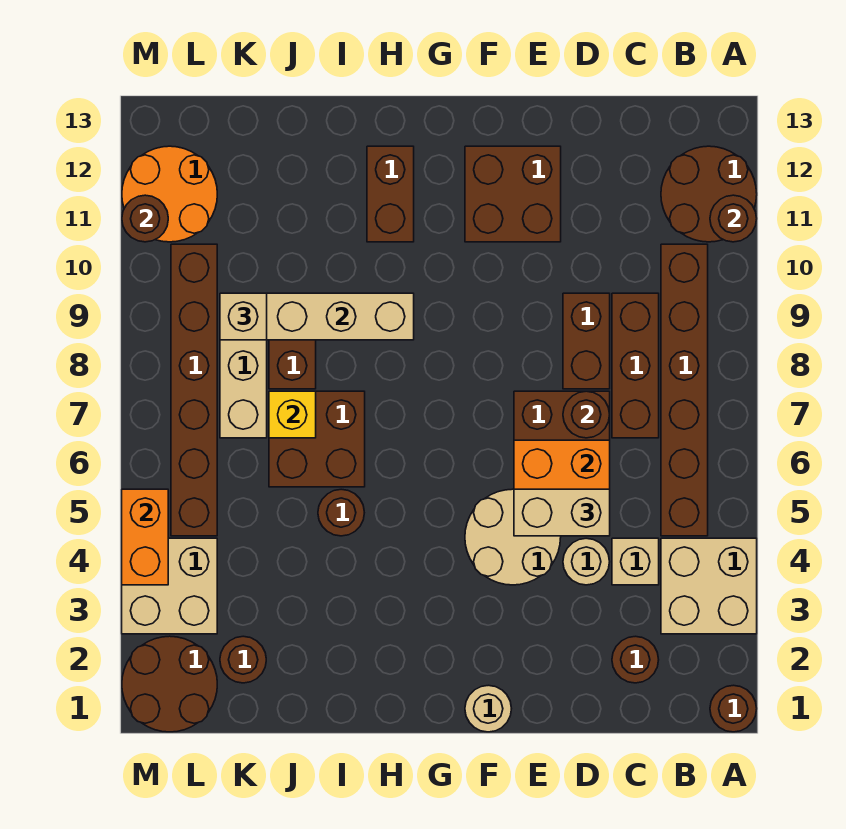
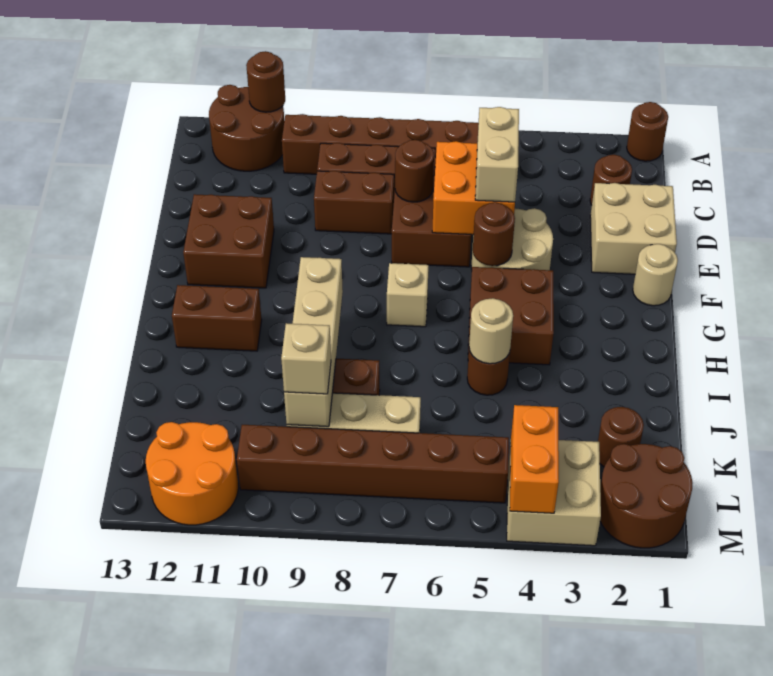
tan 2x2 brick [661,538,757,634] -> tan 2x2 brick moved to [590,183,677,274]
tan 1x1 brick [612,538,659,585] -> tan 1x1 brick moved to [387,263,429,327]
tan 1x1 round brick [563,538,610,585] -> tan 1x1 round brick moved to [469,298,513,364]
brown 2x2 brick [269,391,365,487] -> brown 2x2 brick moved to [468,267,554,365]
yellow 1x1 brick [269,391,316,438] -> none
orange 1x2 brick [122,489,168,585] -> orange 1x2 brick turned to [510,405,559,513]
brown 1x1 round brick [122,195,168,242] -> brown 1x1 round brick moved to [473,202,515,266]

